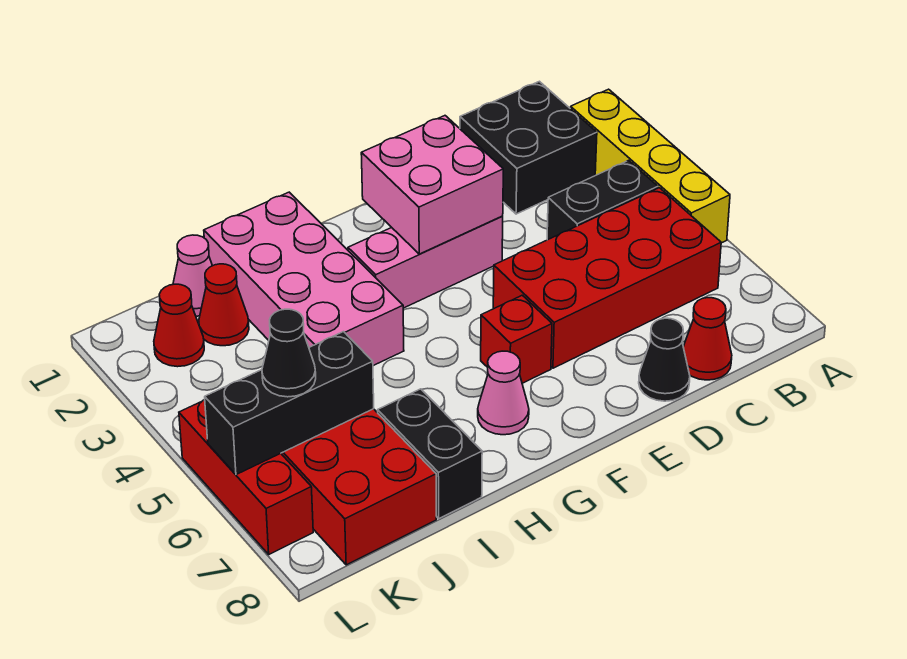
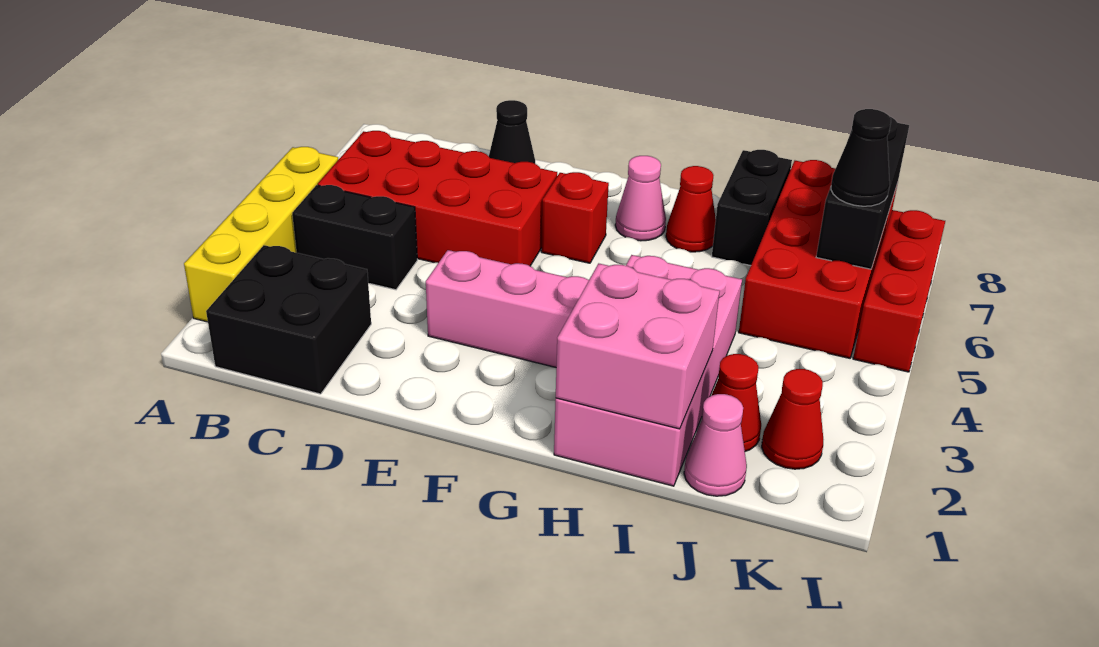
red 1x1 cone [683,298,732,380] -> red 1x1 cone moved to [666,166,716,252]
pink 2x2 brick [361,116,503,254] -> pink 2x2 brick moved to [556,264,720,429]
black 1x3 brick [205,332,374,475] -> black 1x3 brick turned to [816,117,909,269]

